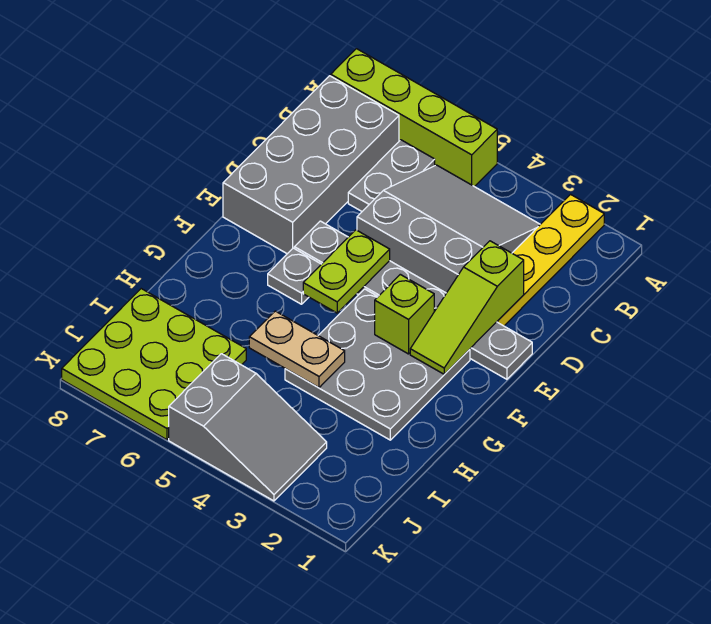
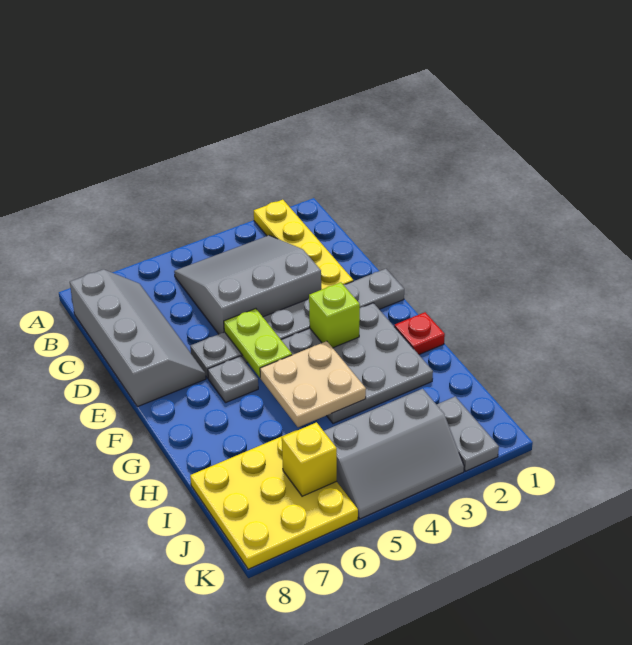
lime 1x4 brick [331,49,497,187] -> none
grey 1x2 plate [348,140,435,211] -> grey 1x2 plate moved to [437,397,499,471]
grey 2x4 brick [223,76,399,254] -> grey 2x4 slope [70,269,206,407]
lime 1x3 slope [410,241,524,374] -> none
none -> red 1x1 plate [394,312,445,355]
tan 1x2 plate [249,311,345,388] -> tan 2x2 plate [260,341,366,427]
lime 3x3 plate [62,289,246,440] -> yellow 3x3 plate [190,430,358,569]
grey 2x3 slope [169,354,327,501] -> grey 2x3 slope turned to [324,389,464,519]
none -> yellow 1x1 brick [282,422,337,496]

